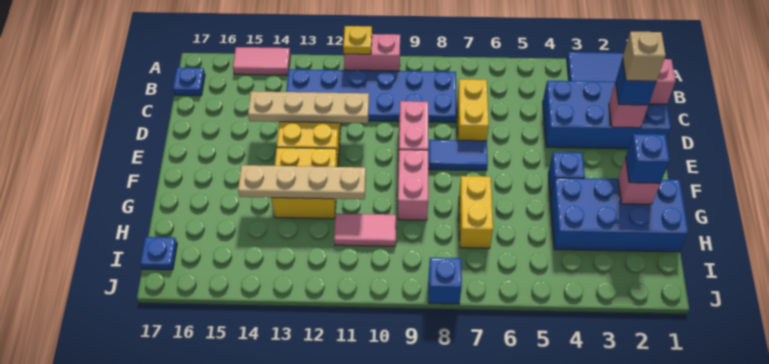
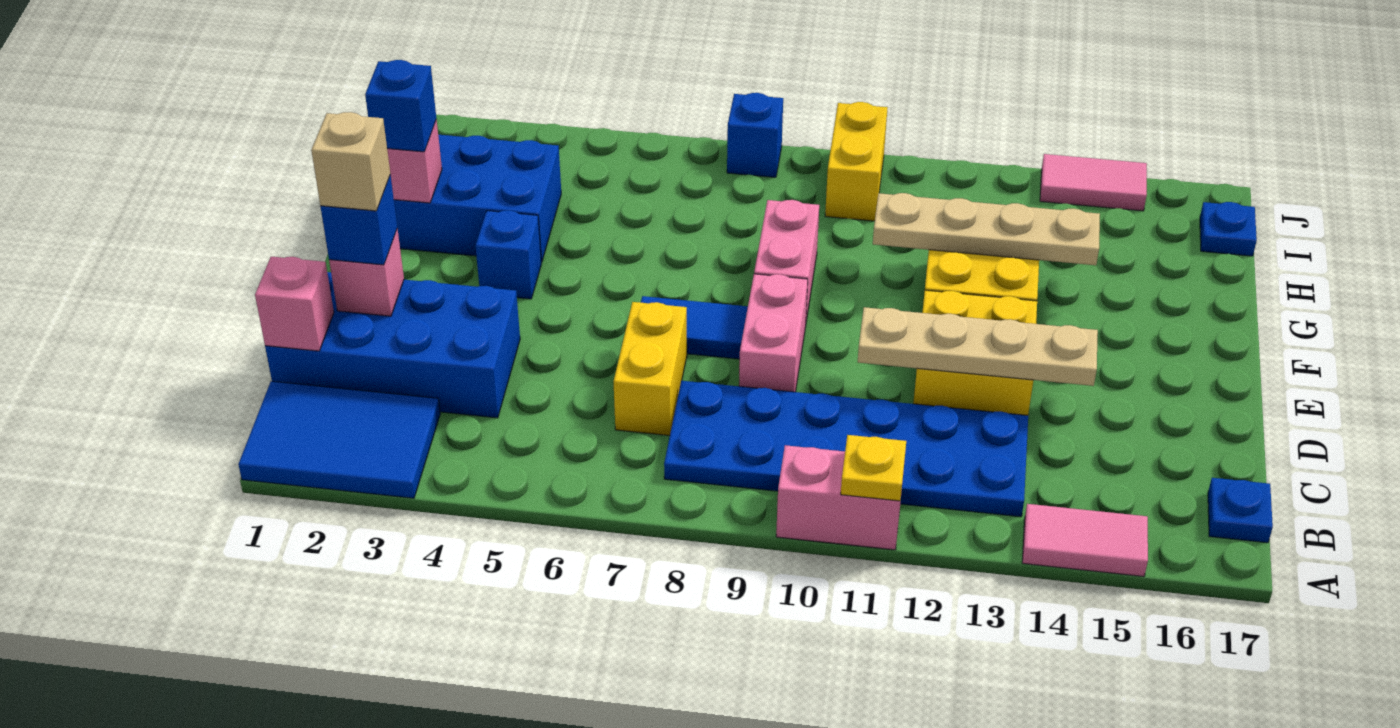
yellow 1x2 brick [459,176,493,248] -> yellow 1x2 brick moved to [825,102,888,221]
pink 1x2 tile [334,214,396,246] -> pink 1x2 tile moved to [1040,154,1147,211]

